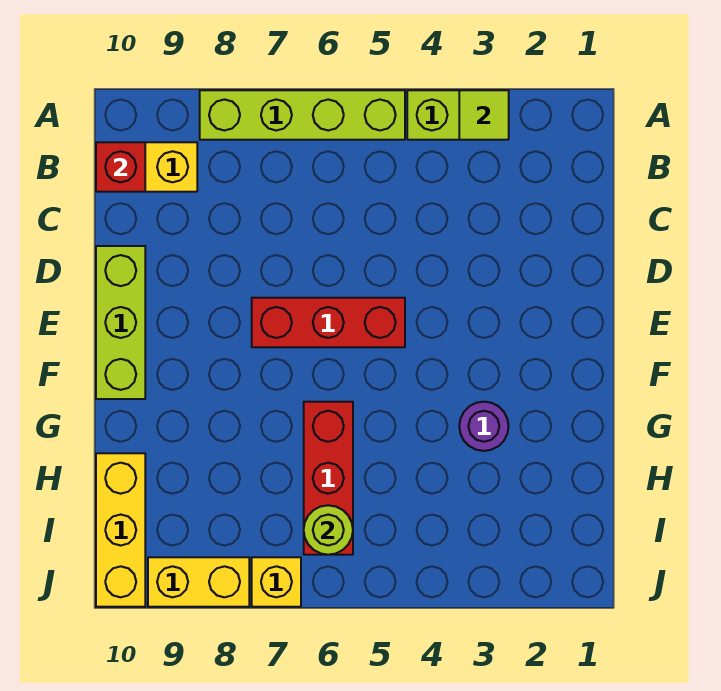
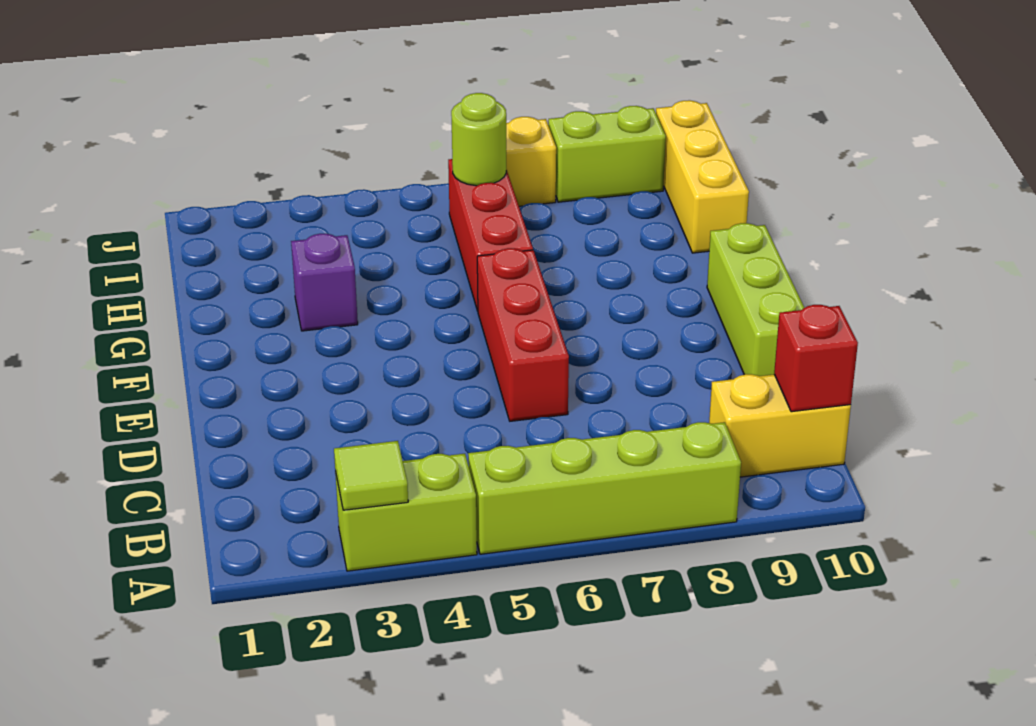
red 1x3 brick [252,298,405,347] -> red 1x3 brick turned to [477,248,569,421]
purple 1x1 round brick [459,402,509,451] -> purple 1x1 brick [291,234,358,331]
yellow 1x2 brick [148,557,249,607] -> lime 1x2 brick [548,106,666,202]

